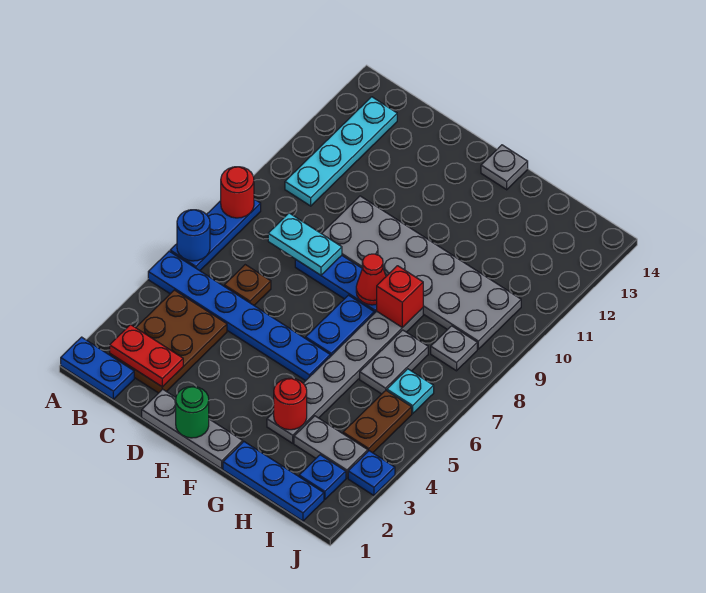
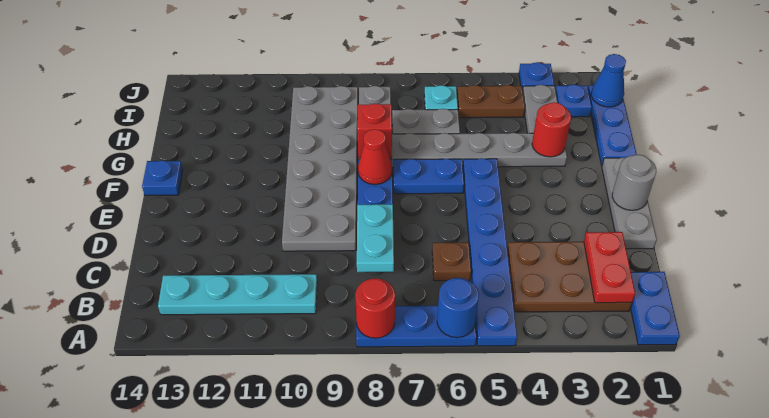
green 1x1 round brick [176,387,209,438] -> grey 1x1 round brick [612,155,656,210]
grey 1x1 plate [481,145,528,190] -> blue 1x1 plate [142,161,183,195]
none -> blue 1x1 cone [591,54,626,107]

